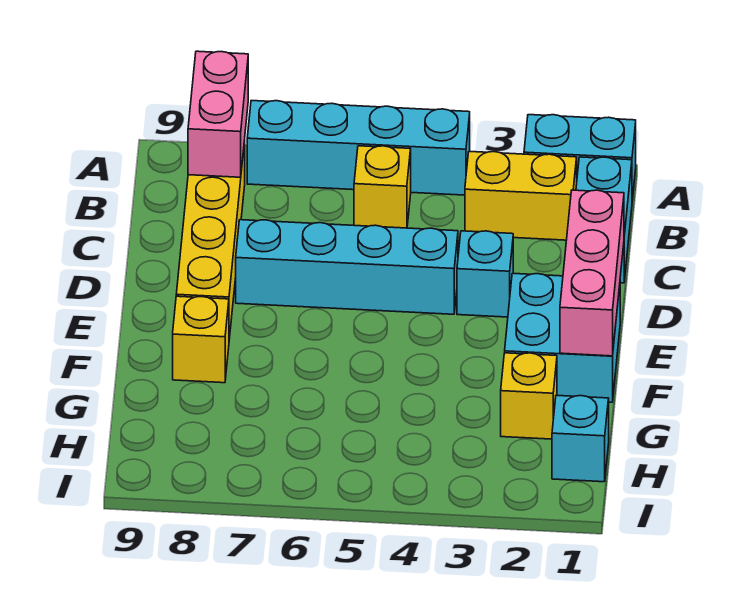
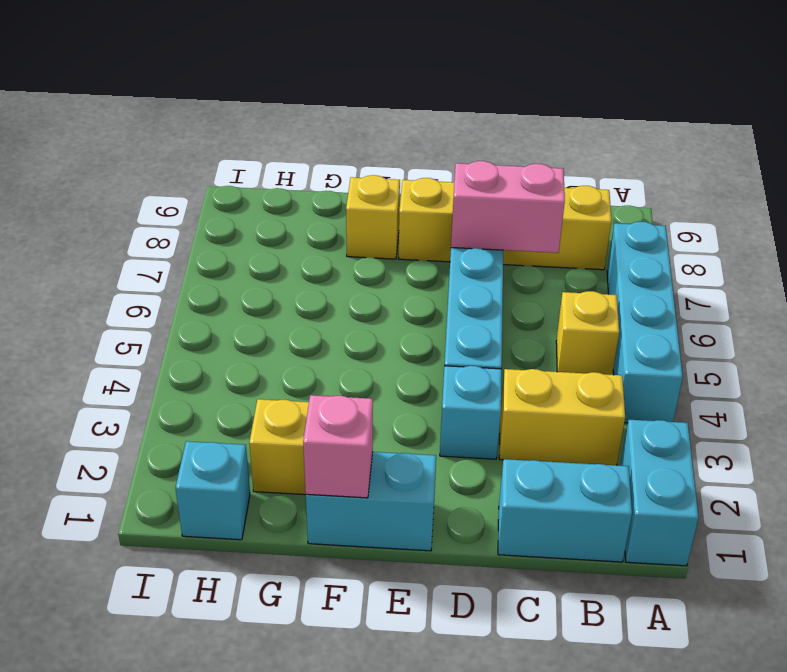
pink 1x2 brick [188,51,248,177] -> pink 1x2 brick moved to [451,161,565,253]
yellow 1x2 brick [465,151,577,240] -> yellow 1x2 brick turned to [499,369,625,465]
pink 1x3 brick [560,190,624,356] -> pink 1x1 brick [303,395,373,498]
cyan 2x2 brick [505,273,620,402] -> cyan 1x2 brick [306,452,436,551]

